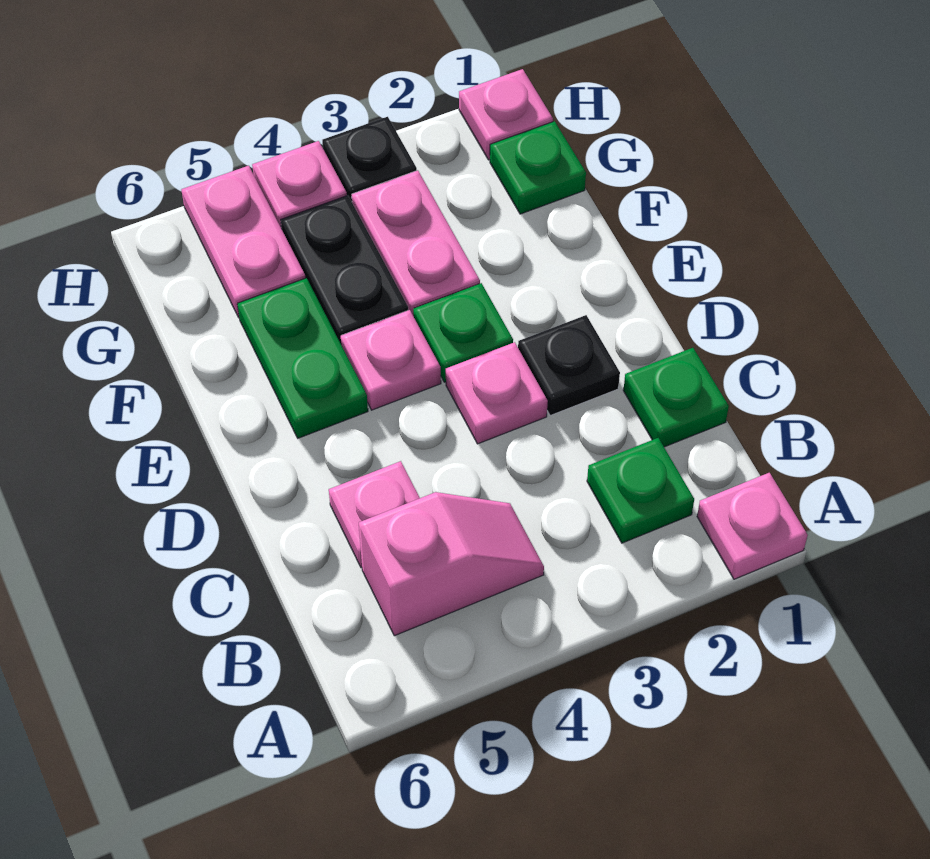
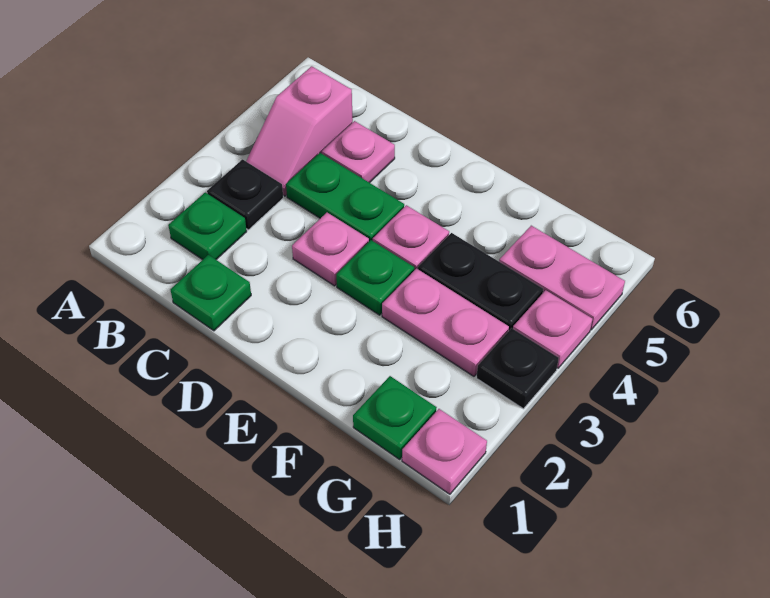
pink 1x1 plate [697,473,808,579] -> none
black 1x1 plate [518,315,620,416] -> black 1x1 plate moved to [207,159,283,230]
green 1x2 plate [237,278,368,438] -> green 1x2 plate moved to [286,153,404,241]

